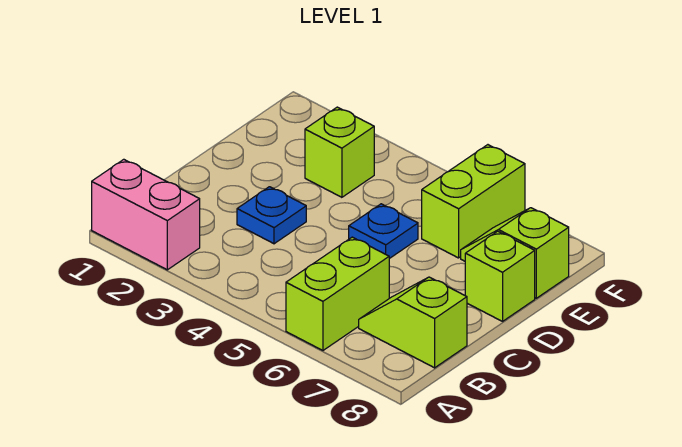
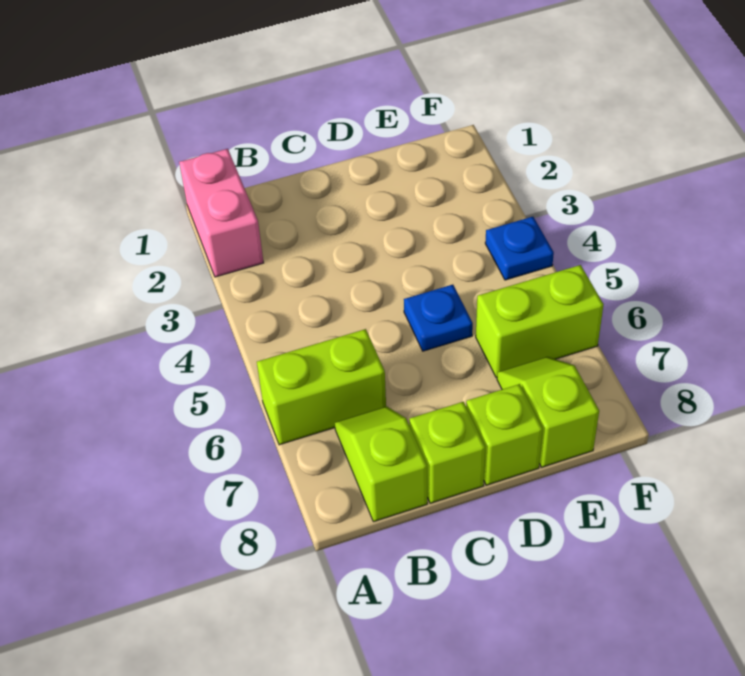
blue 1x1 plate [237,187,306,244] -> blue 1x1 plate moved to [485,217,554,280]
lime 1x1 brick [305,107,374,197] -> lime 1x1 brick moved to [409,402,485,503]

